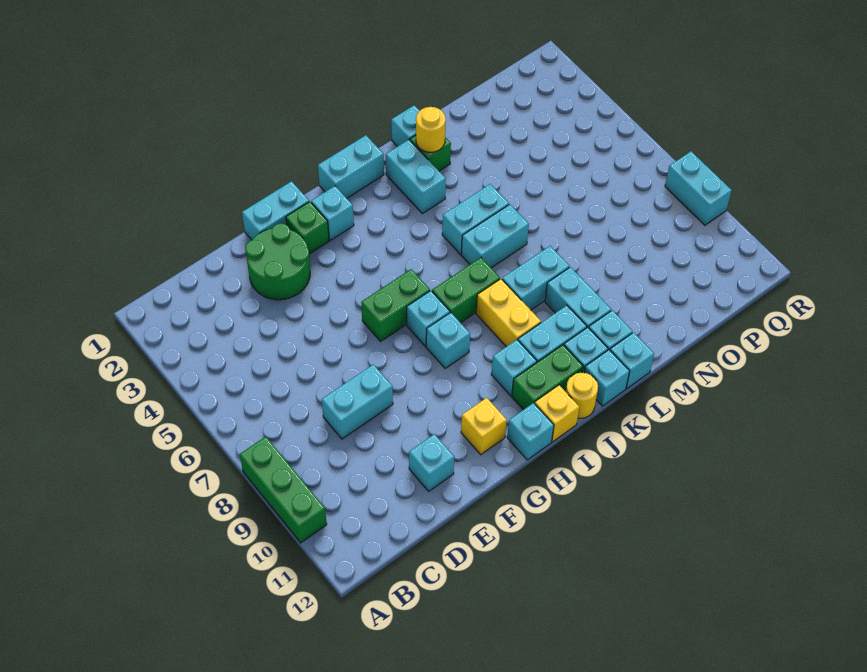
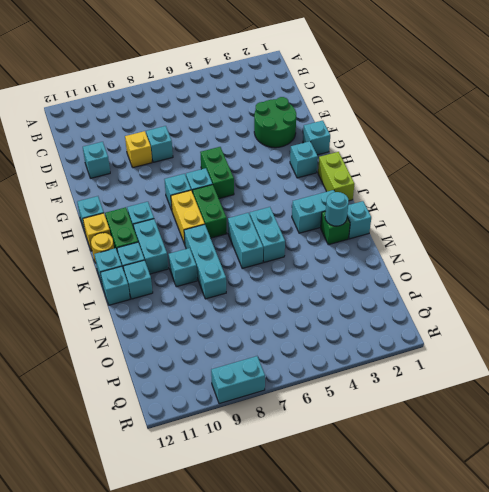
green 1x3 brick [240,437,327,543] -> none
cyan 1x2 brick [322,364,393,439] -> cyan 1x1 brick [146,126,173,162]
cyan 1x2 brick [242,181,309,240] -> cyan 1x1 brick [303,121,330,155]
green 1x1 brick [286,202,329,254] -> none
yellow 1x1 brick [461,398,507,455] -> yellow 1x1 brick moved to [125,131,152,168]
cyan 1x2 brick [318,135,384,198] -> lime 1x2 brick [318,152,354,201]
yellow 1x2 brick [476,279,541,347] -> yellow 1x2 brick turned to [171,190,205,244]
cyan 1x2 brick [502,246,570,310] -> cyan 1x3 brick [184,224,226,299]
yellow 1x1 round brick [416,107,446,152] -> cyan 1x1 round brick [325,192,349,226]
cyan 1x2 brick [545,267,611,328] -> cyan 1x1 brick [169,248,197,287]

